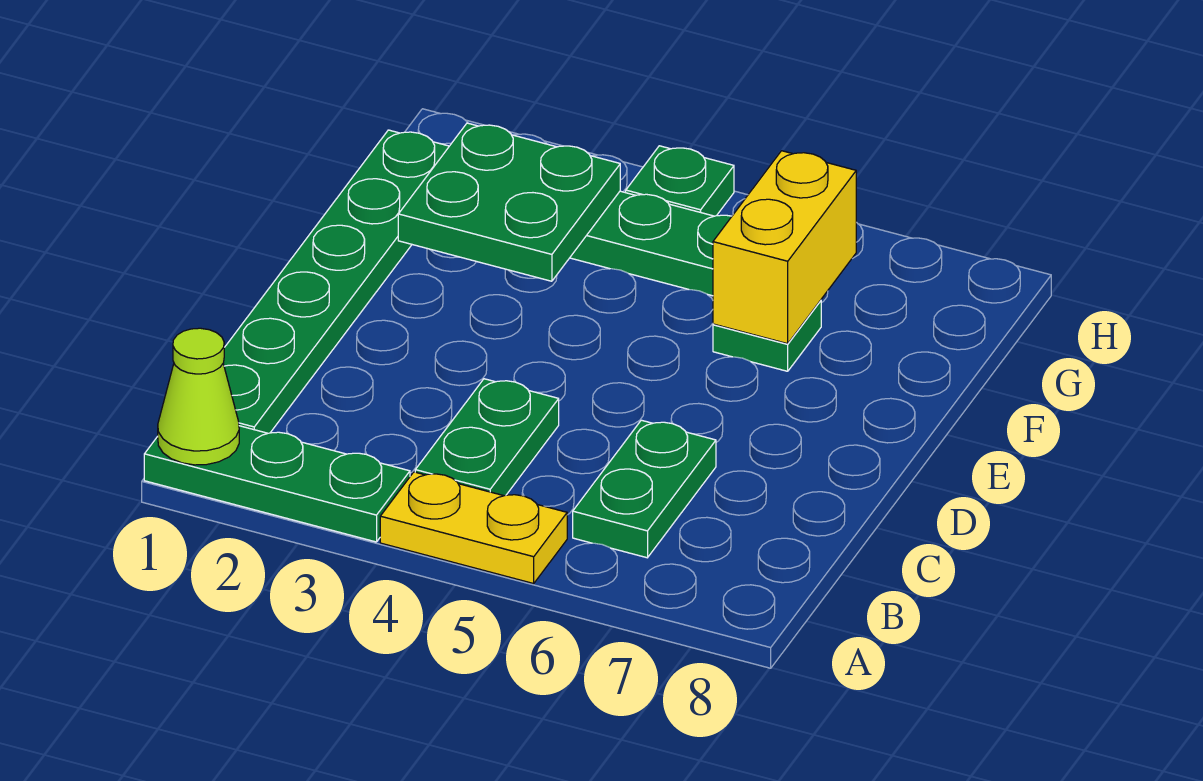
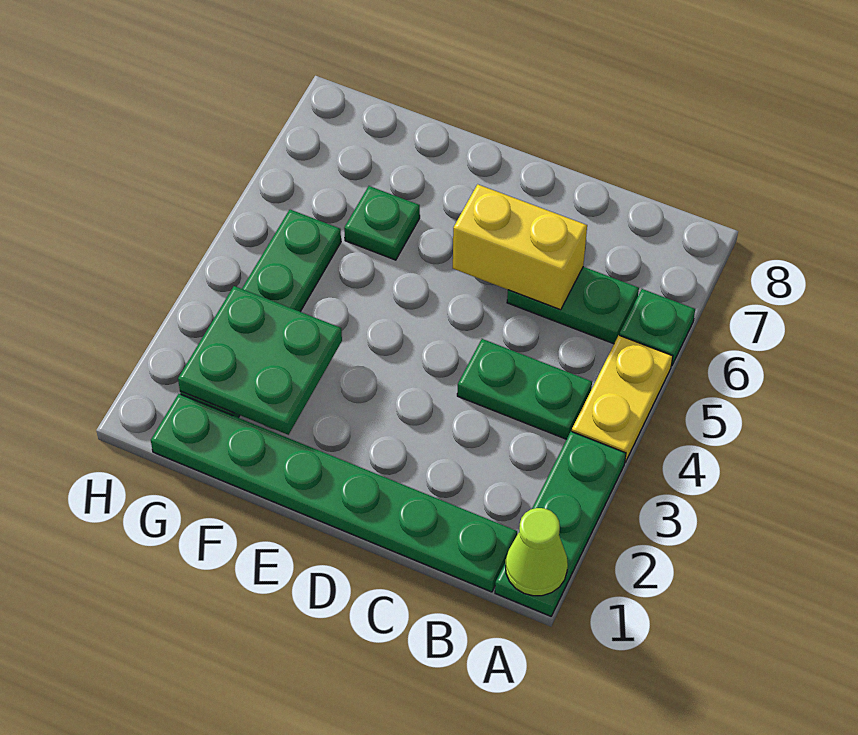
yellow 1x2 brick [713,151,856,344] -> yellow 1x2 brick moved to [453,184,587,310]
green 1x1 plate [626,146,734,216] -> green 1x1 plate moved to [620,289,695,366]

